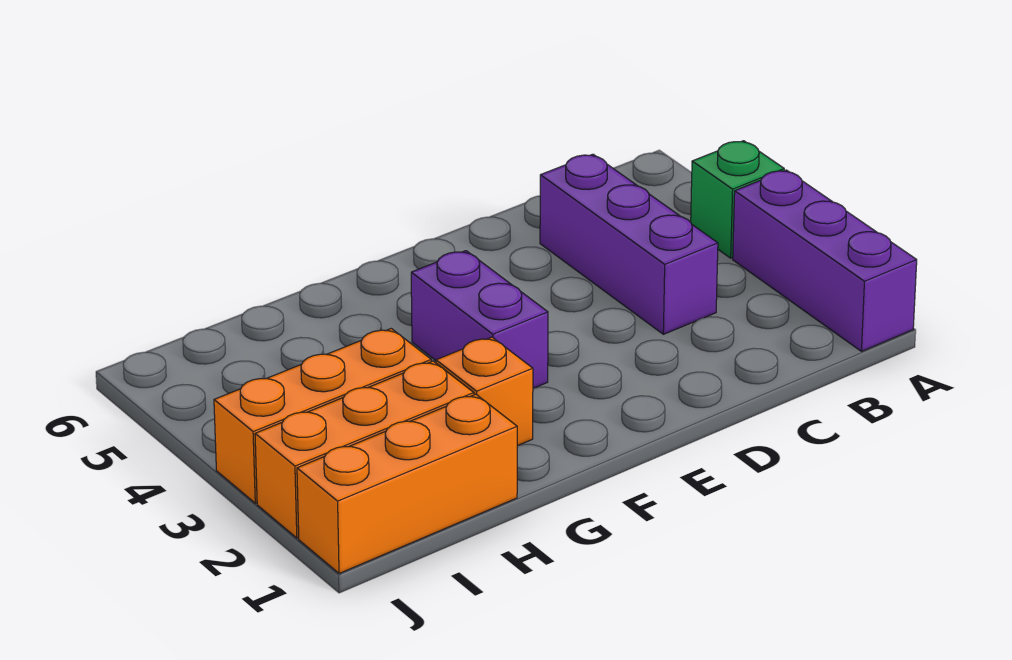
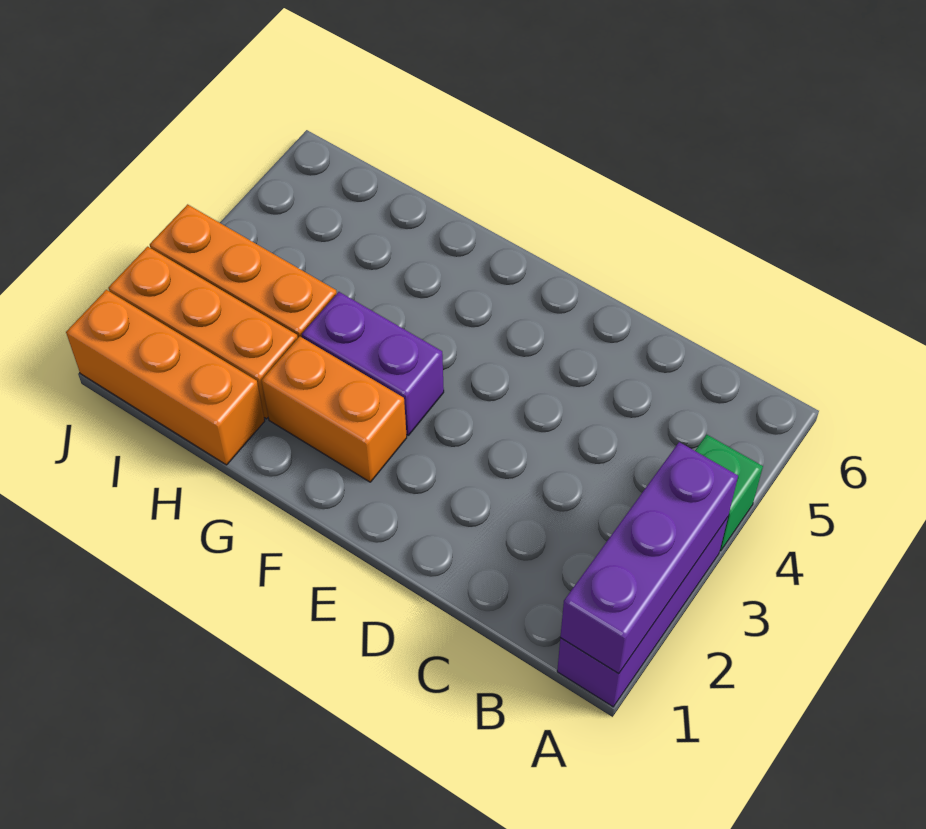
purple 1x3 brick [540,154,718,334] -> purple 1x3 brick moved to [560,442,738,674]
purple 1x2 brick [411,251,548,388] -> purple 1x2 brick turned to [302,292,444,435]
orange 1x1 brick [436,337,533,446] -> orange 1x2 brick [262,337,407,482]

